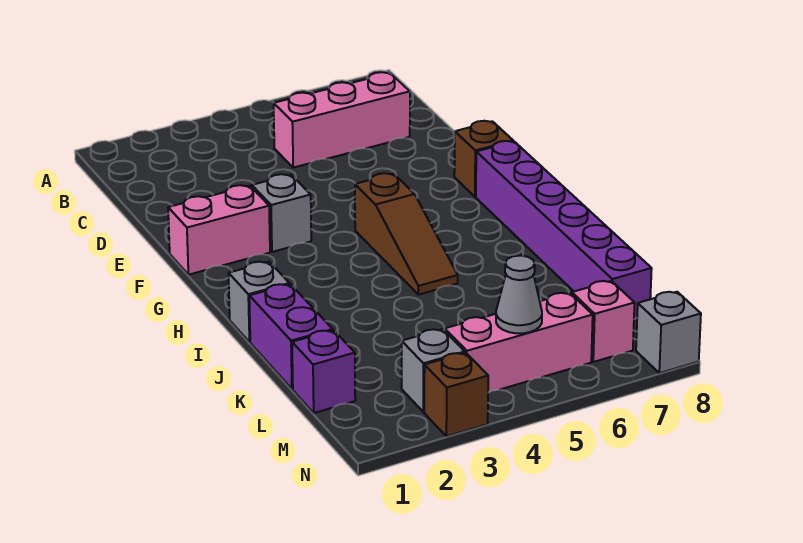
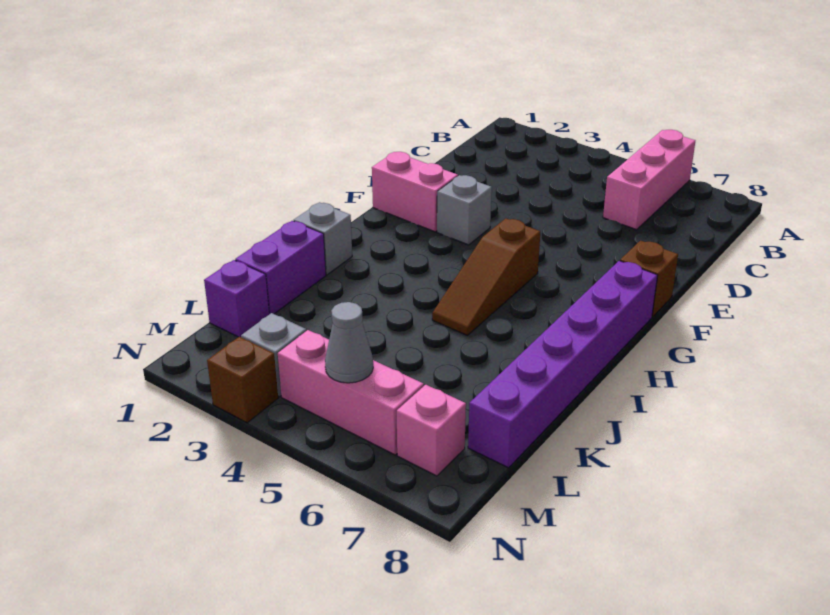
pink 1x3 brick [274,72,410,168] -> pink 1x3 brick turned to [603,130,695,230]
grey 1x1 brick [636,292,701,373] -> none

